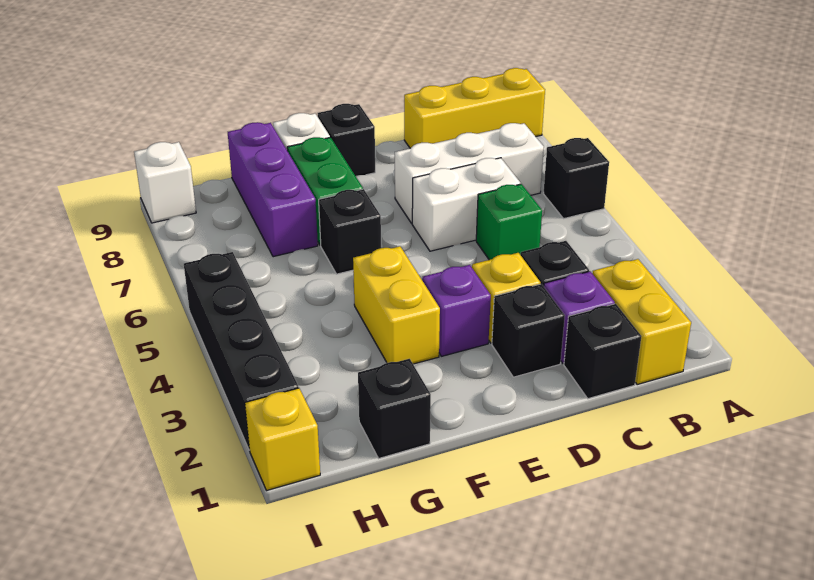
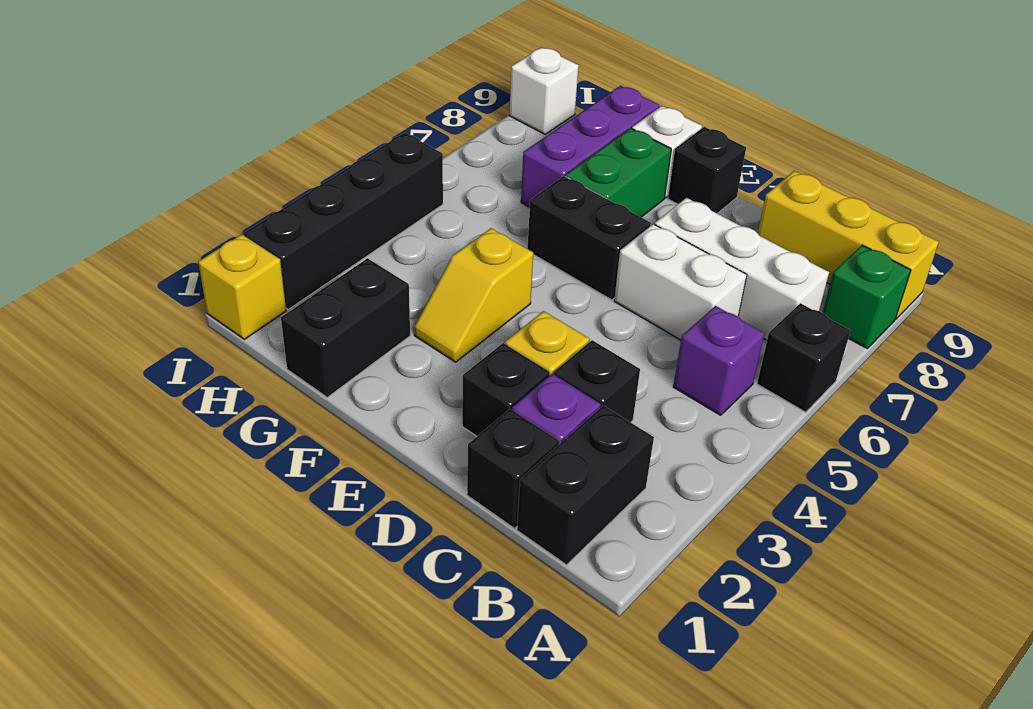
yellow 1x2 brick [592,259,691,385] -> black 1x2 brick [517,406,654,565]
green 1x1 brick [476,184,542,260] -> green 1x1 brick moved to [823,245,911,349]
purple 1x1 brick [422,265,491,356] -> purple 1x1 brick moved to [673,306,764,415]
yellow 1x2 brick [353,246,440,364] -> yellow 1x2 slope [414,228,533,362]
black 1x1 brick [319,189,381,274] -> black 1x2 brick [528,176,651,300]
black 1x1 brick [358,359,431,458] -> black 1x2 brick [281,258,410,397]

